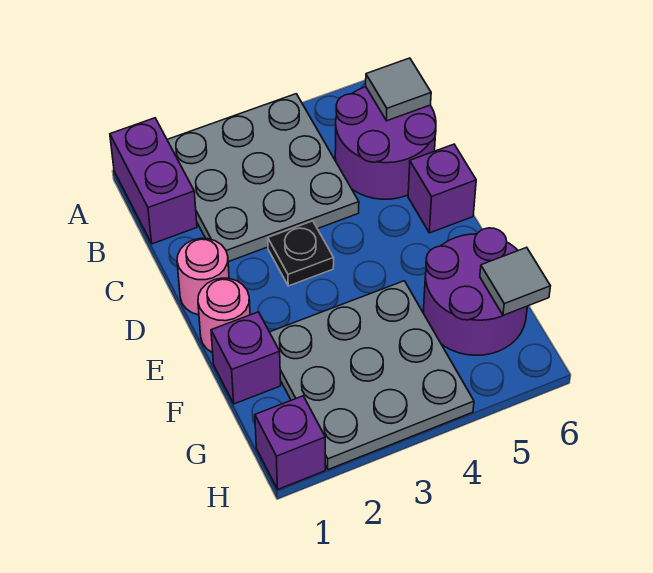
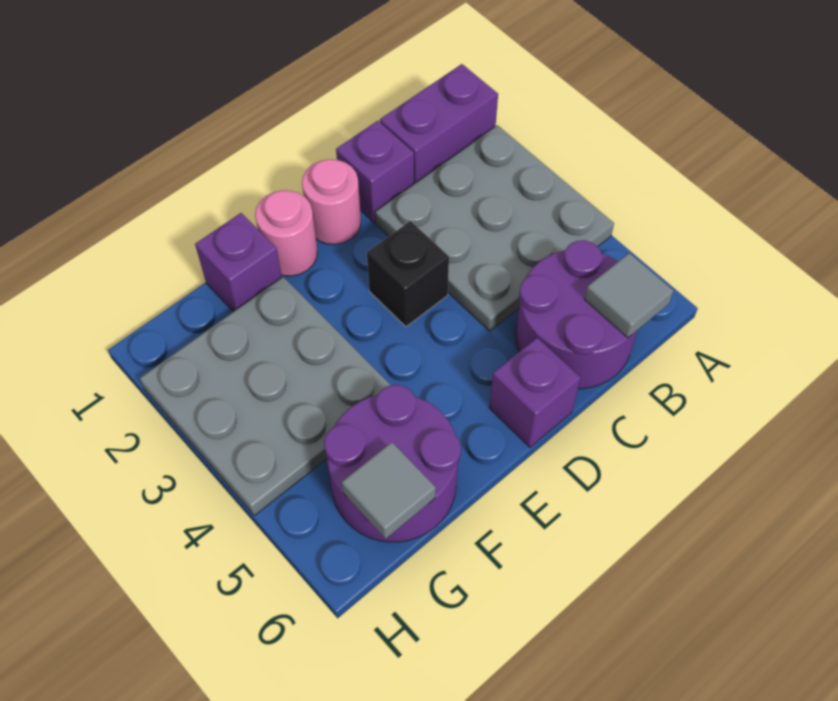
black 1x1 plate [268,221,334,286] -> black 1x1 brick [367,221,449,327]
purple 1x1 brick [255,396,325,489] -> purple 1x1 brick moved to [336,121,414,223]

